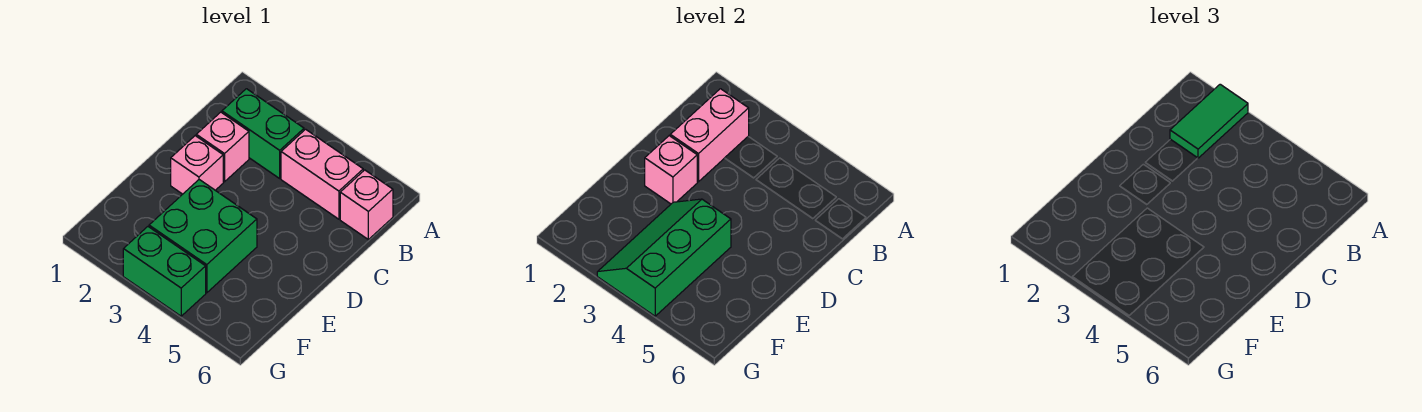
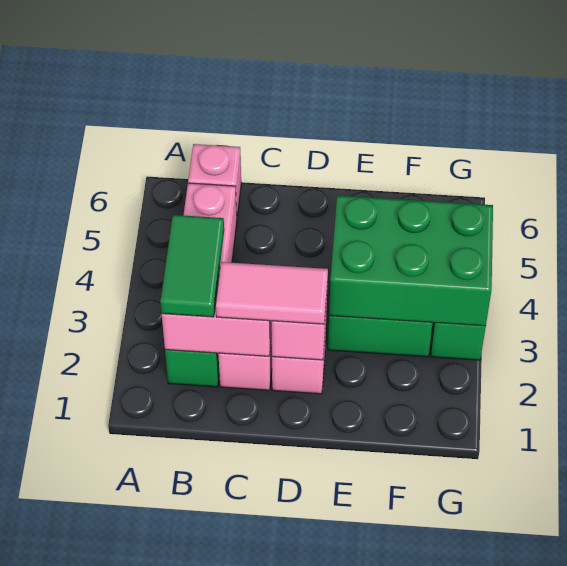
green 1x2 tile [1170,84,1248,158] -> green 1x2 tile turned to [160,215,224,317]
none -> pink 1x2 tile [216,262,328,324]
green 2x3 slope [597,199,731,316] -> green 2x3 brick [329,195,493,326]

